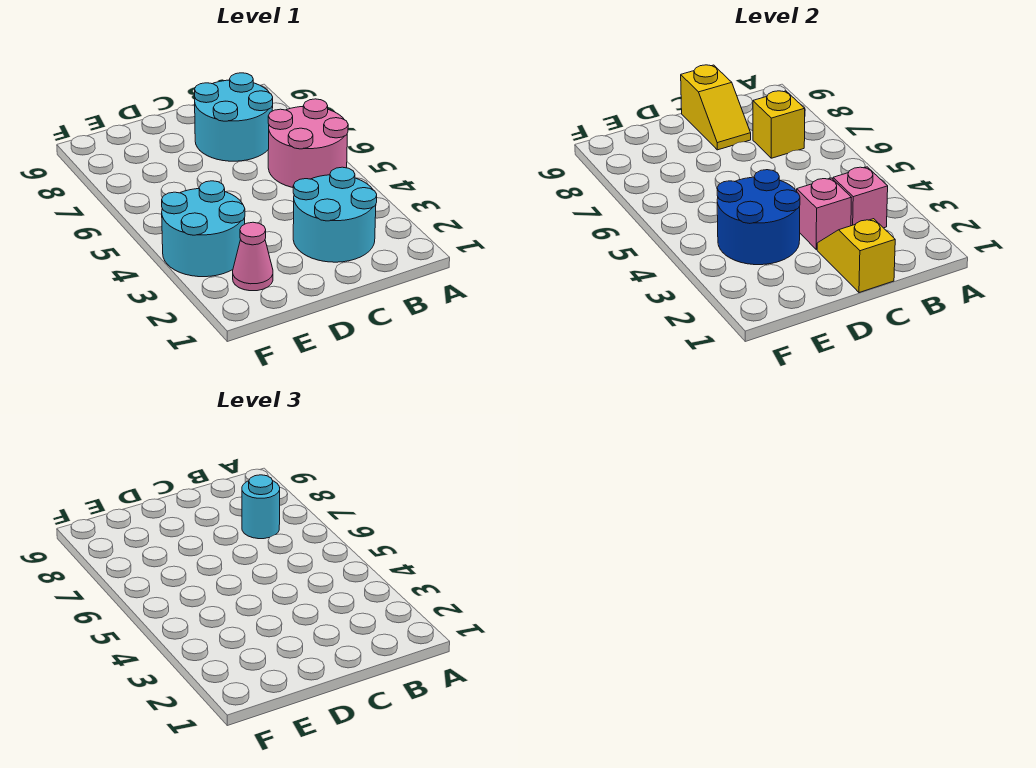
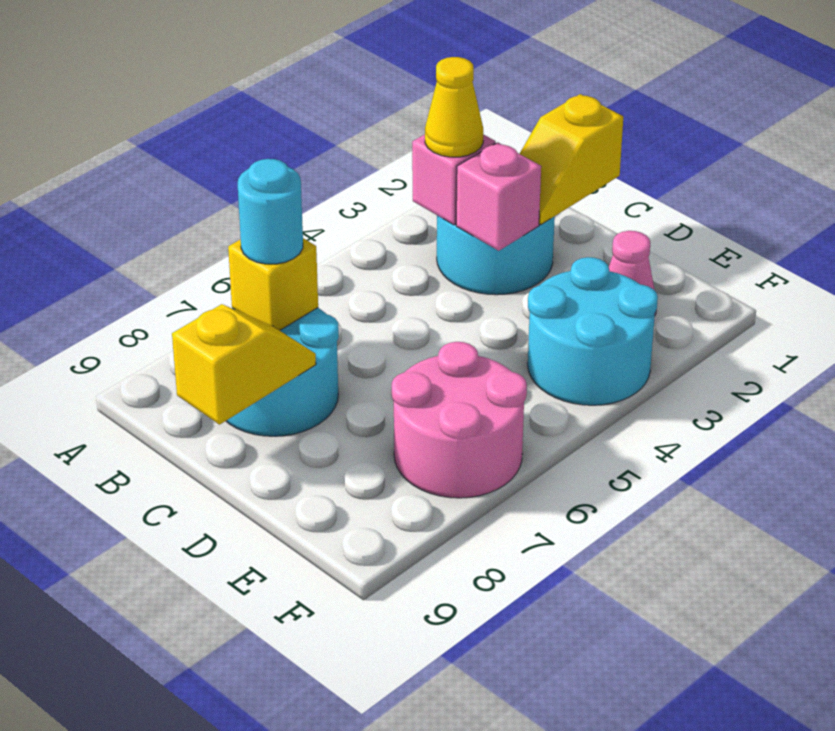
pink 2x2 round brick [268,99,348,187] -> pink 2x2 round brick moved to [392,342,527,498]
none -> yellow 1x1 cone [425,57,483,157]
blue 2x2 round brick [717,170,800,265] -> none

